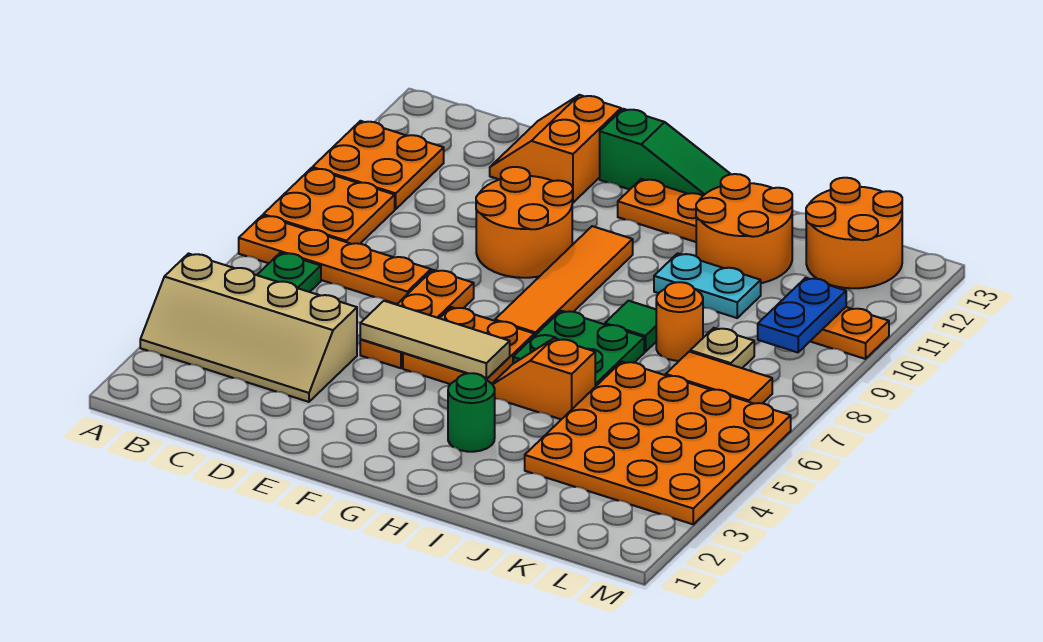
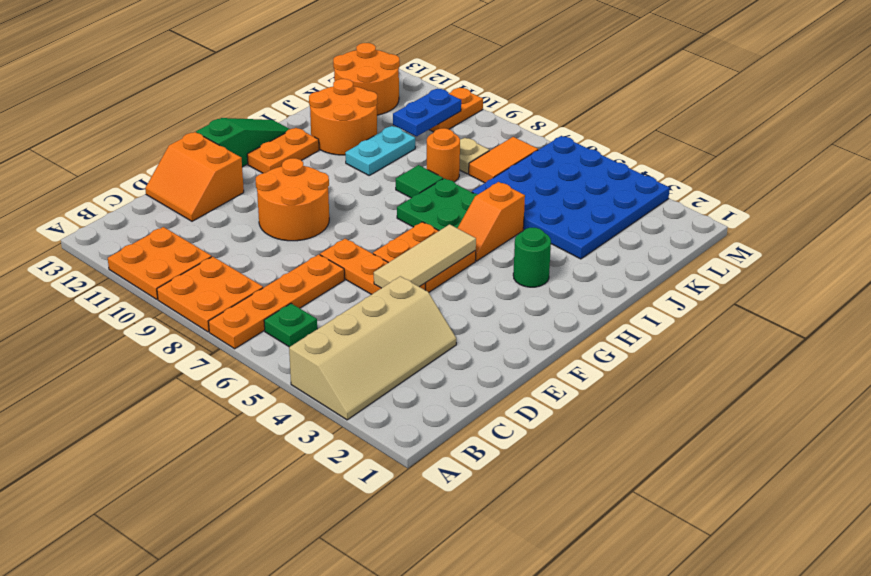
orange 1x4 tile [495,226,633,336] -> none
orange 4x4 plate [525,362,791,524] -> blue 4x4 plate [472,136,670,259]
blue 1x2 plate [758,278,846,352] -> blue 1x2 plate turned to [393,89,461,136]

